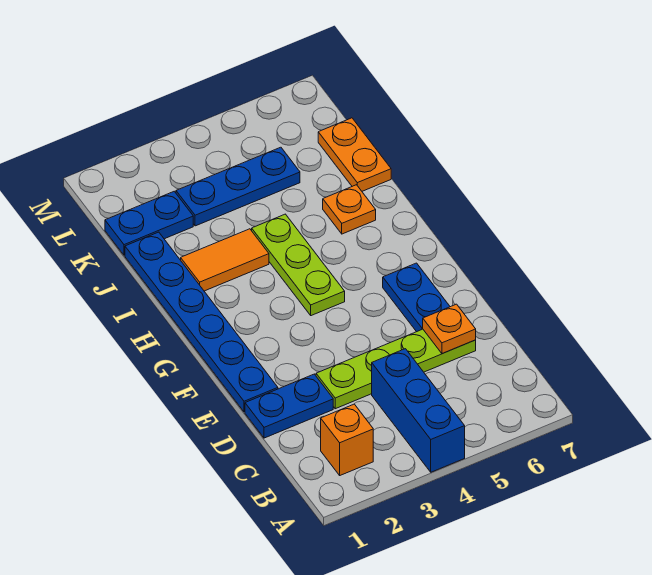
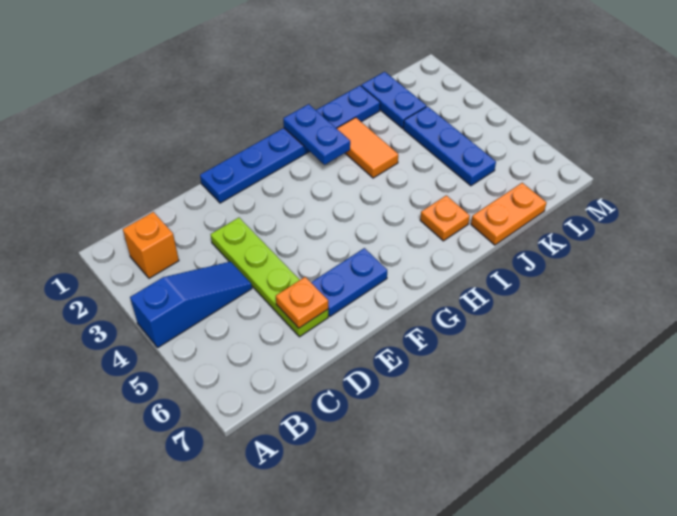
blue 1x3 brick [372,349,465,472] -> blue 1x3 slope [130,262,252,348]
blue 1x2 plate [245,374,333,438] -> blue 1x2 plate moved to [283,104,350,165]
lime 1x3 plate [252,214,345,316] -> none

